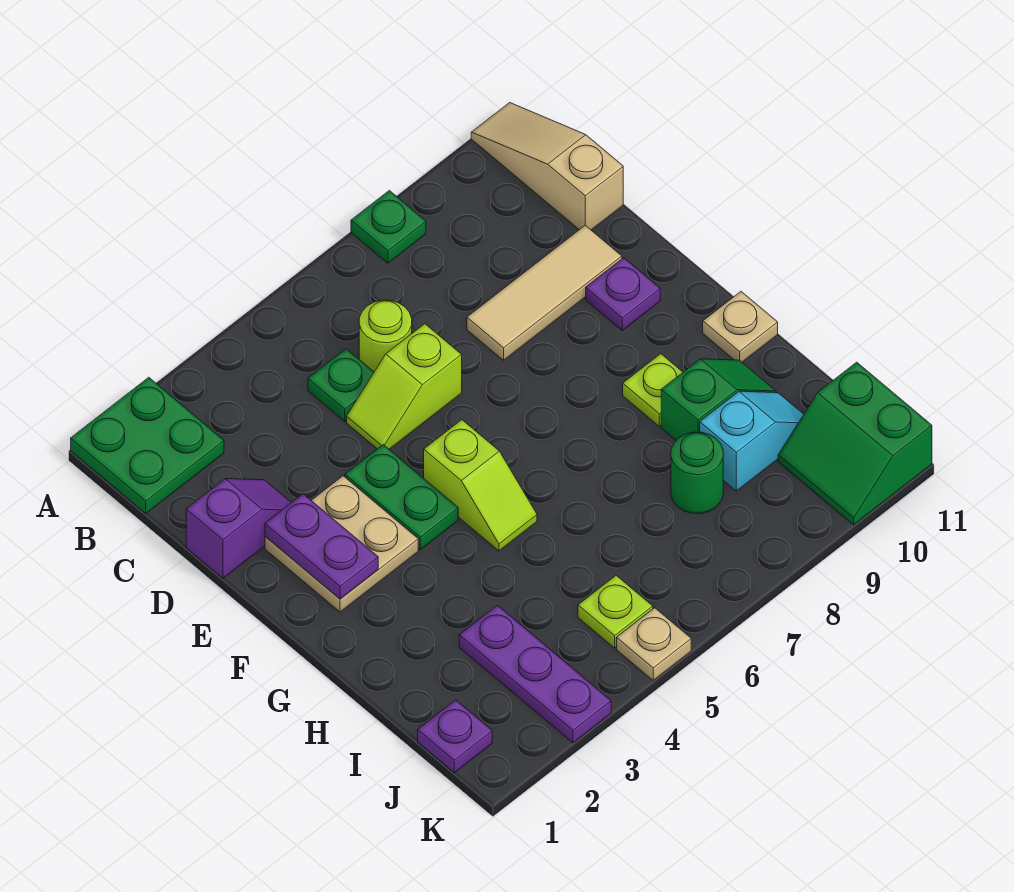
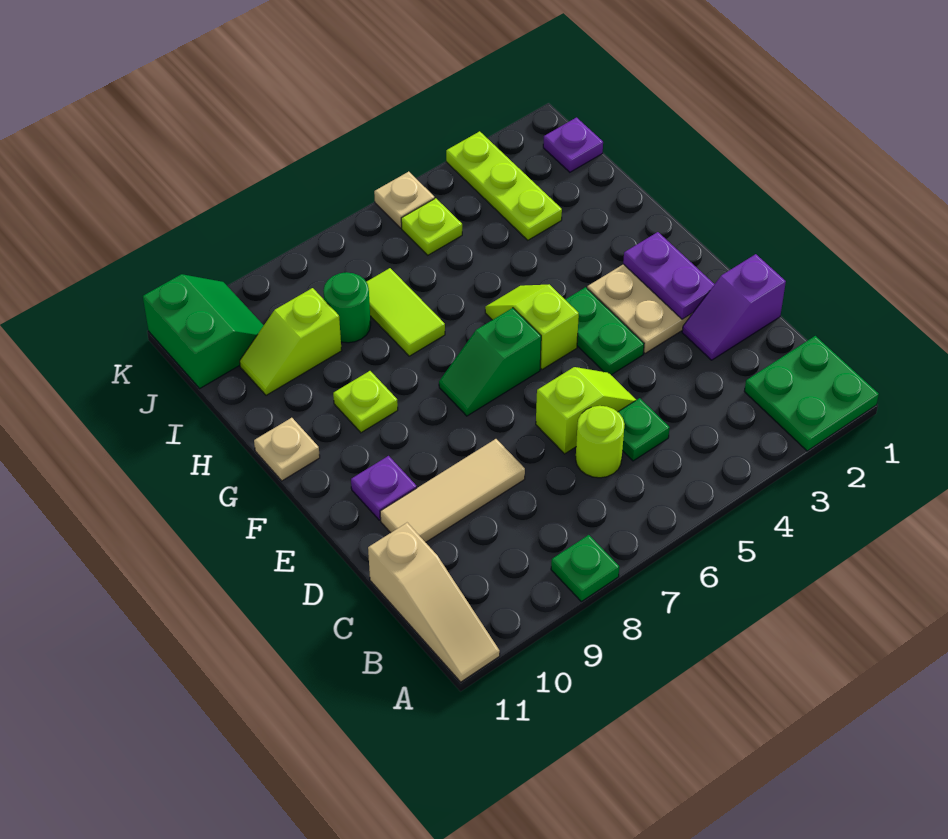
none -> lime 1x2 tile [367,268,445,356]
green 1x2 slope [661,359,776,440] -> green 1x2 slope moved to [439,308,541,416]
purple 1x3 plate [459,605,611,743] -> lime 1x3 plate [446,131,562,240]
cyan 1x2 slope [700,391,804,491] -> lime 1x2 slope [240,288,342,395]

